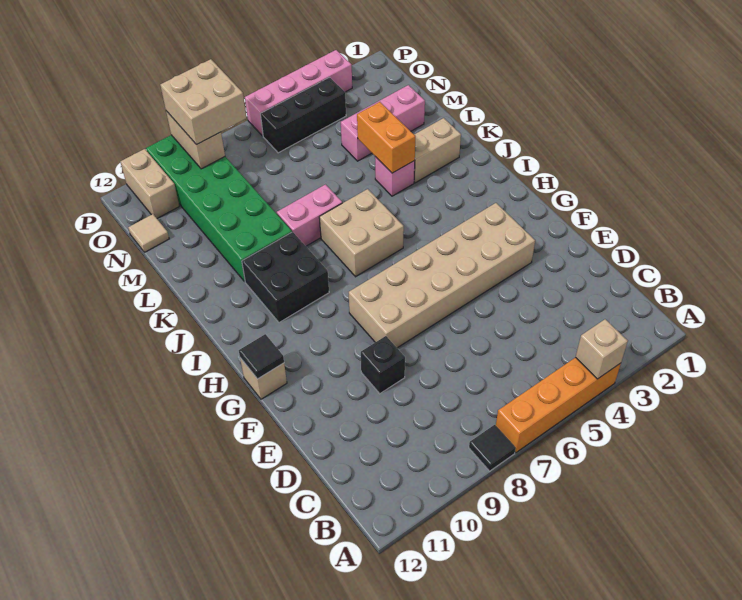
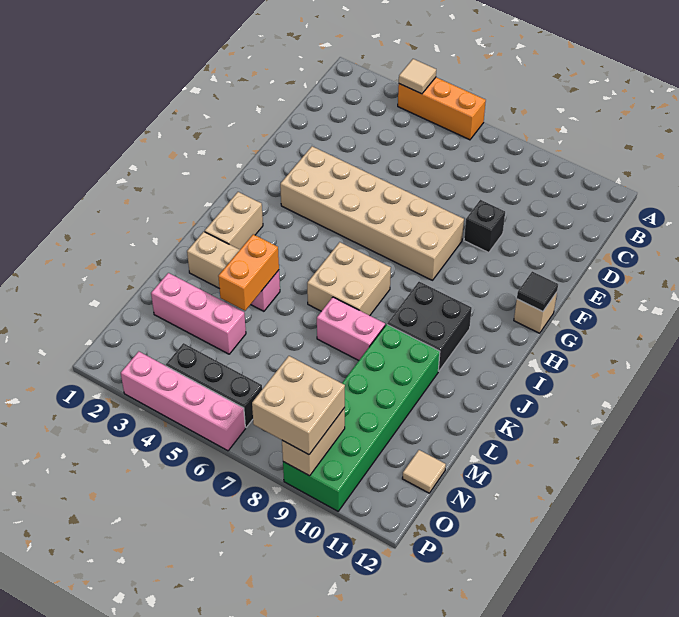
orange 1x4 brick [496,357,621,453] -> orange 1x3 brick [398,77,486,140]
tan 1x1 brick [576,319,628,379] -> tan 1x1 tile [399,59,436,94]
black 1x1 tile [469,425,516,471] -> none
tan 1x2 brick [120,149,179,218] -> tan 1x2 brick moved to [205,192,263,250]

